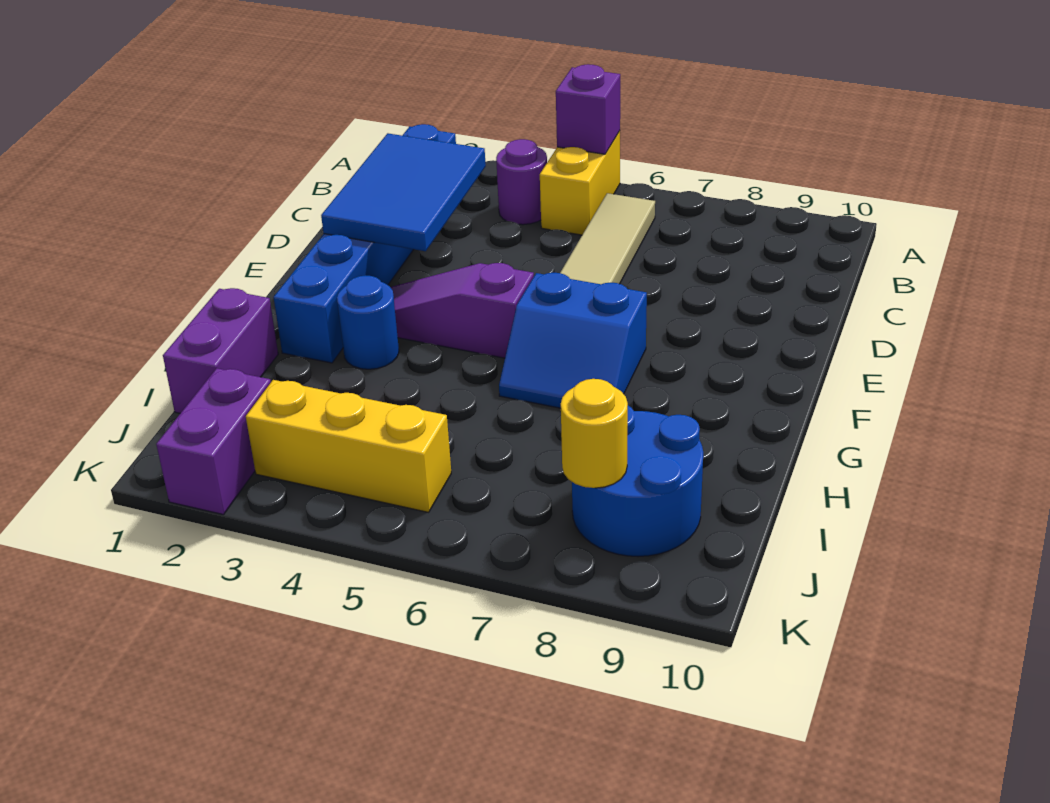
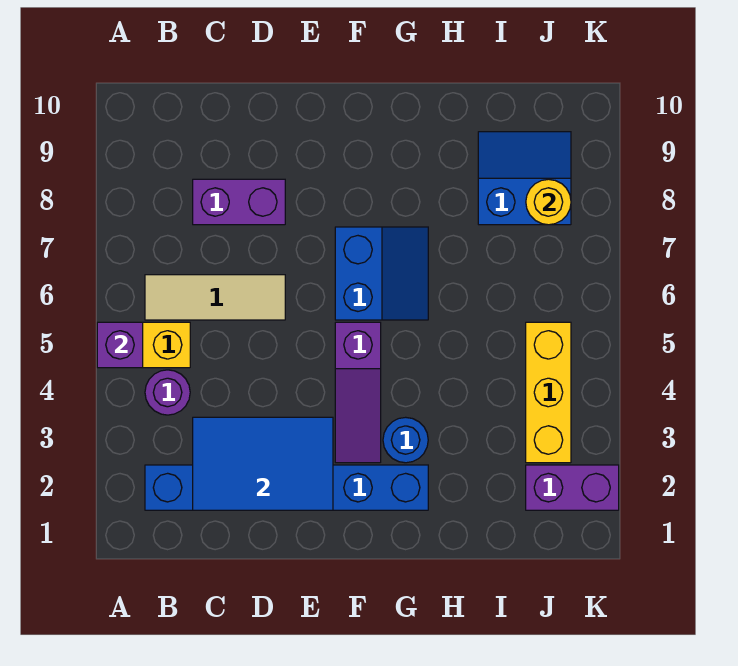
purple 1x2 brick [163,288,278,413] -> purple 1x2 brick moved to [193,179,285,225]
blue 2x2 round brick [572,406,703,557] -> blue 2x2 slope [478,132,571,225]

